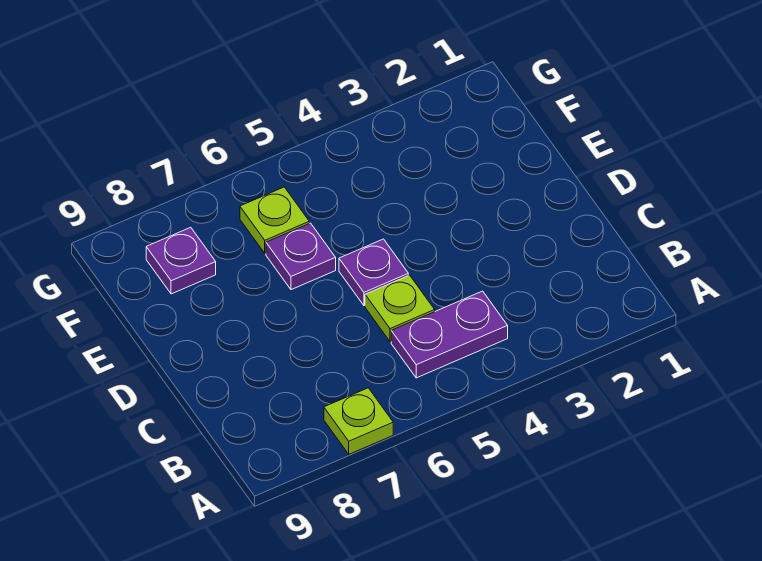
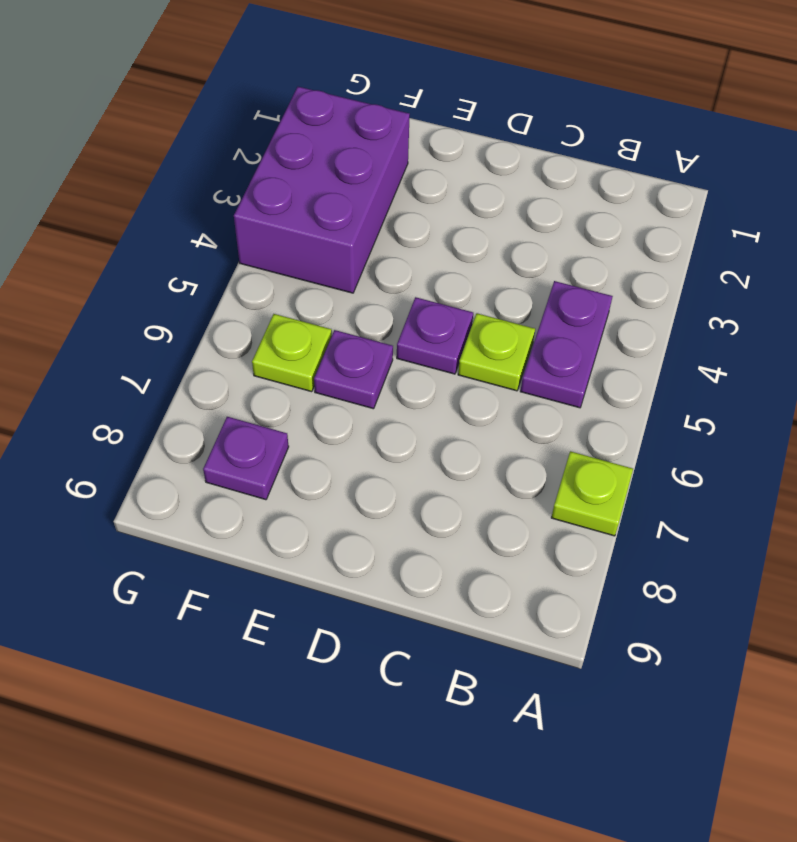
none -> purple 2x3 brick [234,87,410,293]

